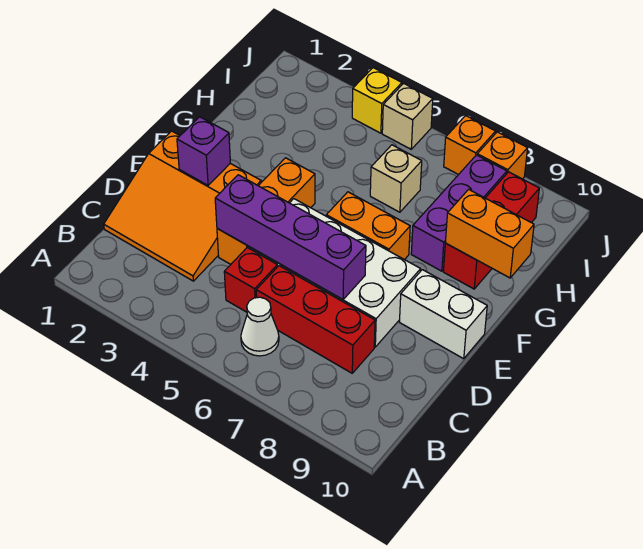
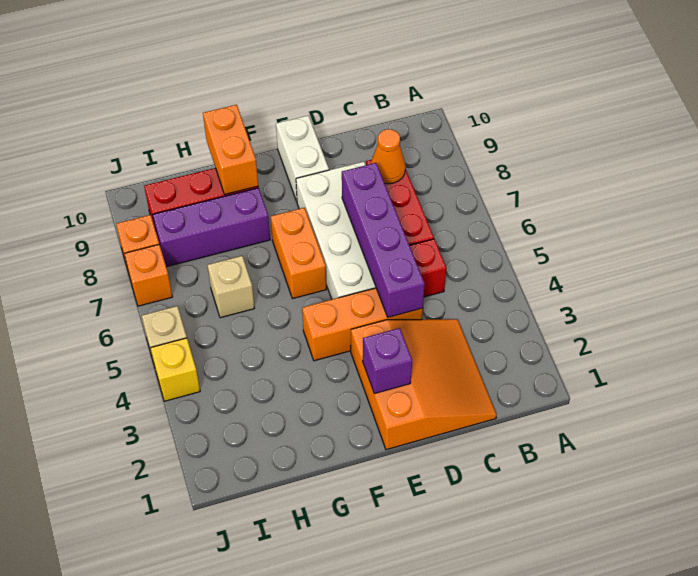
white 1x1 cone [241,297,279,356] -> none
none -> orange 1x1 cone [371,129,406,184]

